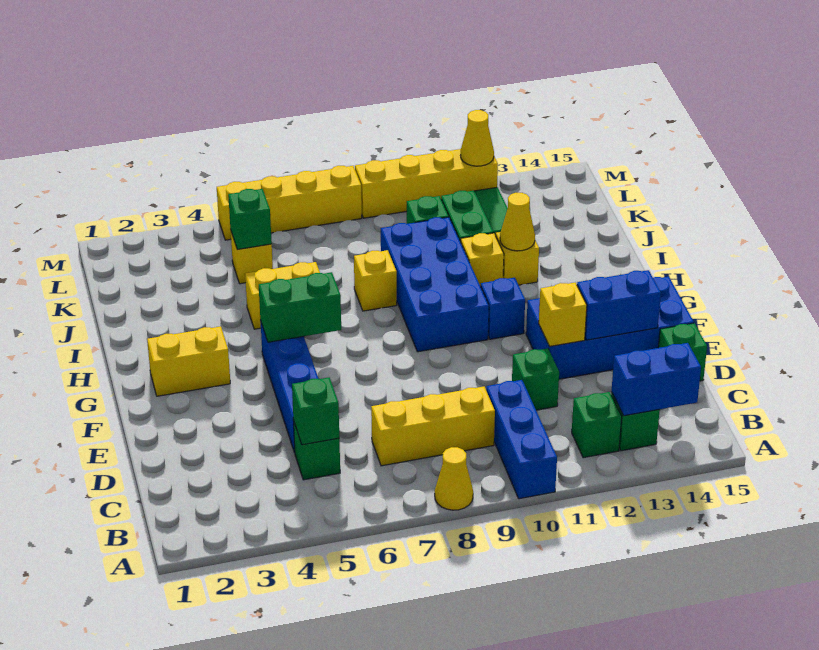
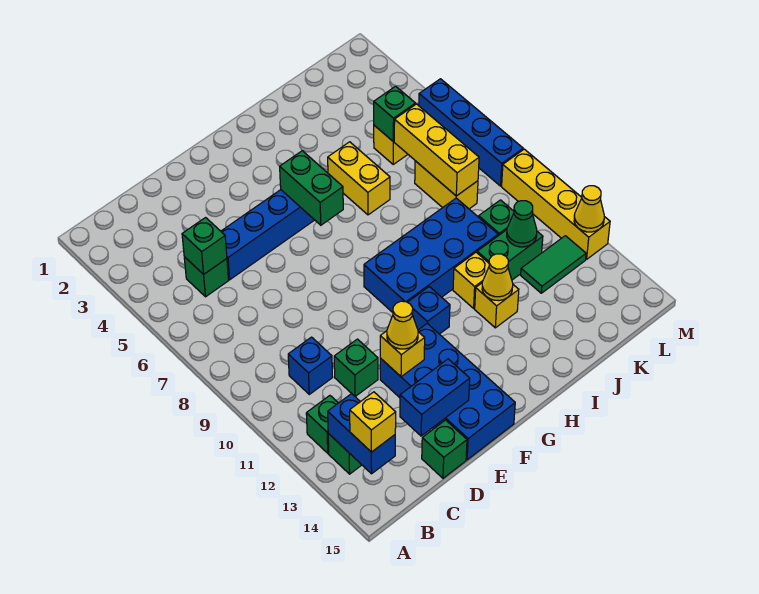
yellow 1x1 cone [435,447,473,510] -> yellow 1x1 cone moved to [387,301,418,349]
blue 1x3 brick [486,380,557,499] -> blue 1x1 brick [288,337,333,394]
yellow 1x3 brick [371,386,495,466] -> yellow 1x3 brick moved to [394,104,479,196]
blue 1x2 brick [577,270,661,340] -> blue 1x2 brick turned to [400,359,470,436]
yellow 1x2 brick [147,326,230,396] -> yellow 1x2 brick moved to [415,161,478,209]
yellow 1x1 brick [354,250,397,311] -> yellow 1x1 brick moved to [350,392,396,452]
none -> green 1x1 cone [507,201,537,247]
yellow 1x4 brick [217,166,362,240] -> blue 1x4 brick [419,79,523,186]

